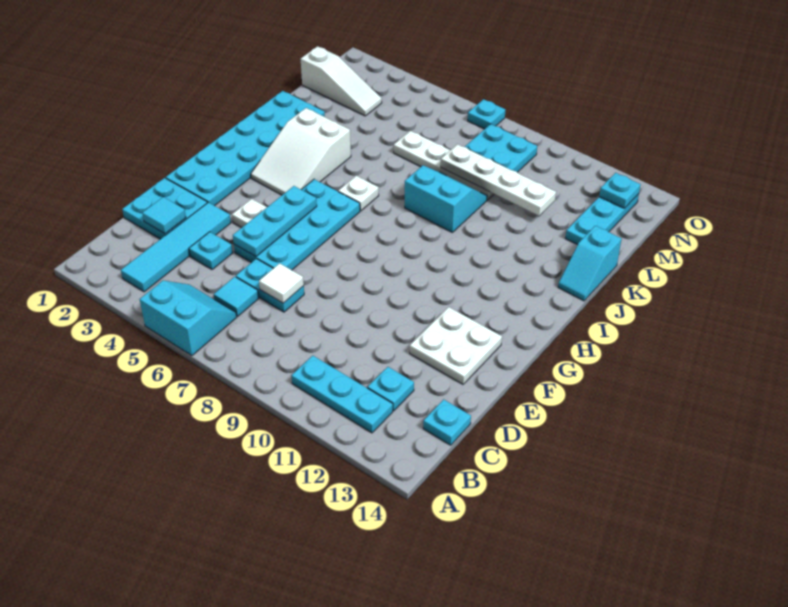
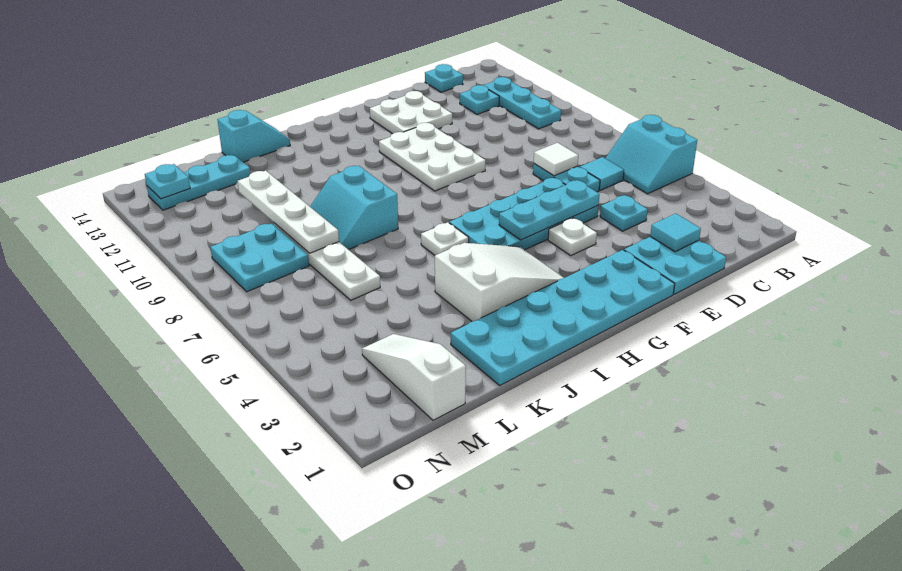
cyan 1x4 tile [121,202,231,292] -> none
none -> white 2x3 plate [379,123,485,191]
cyan 1x1 plate [468,99,505,129] -> none

